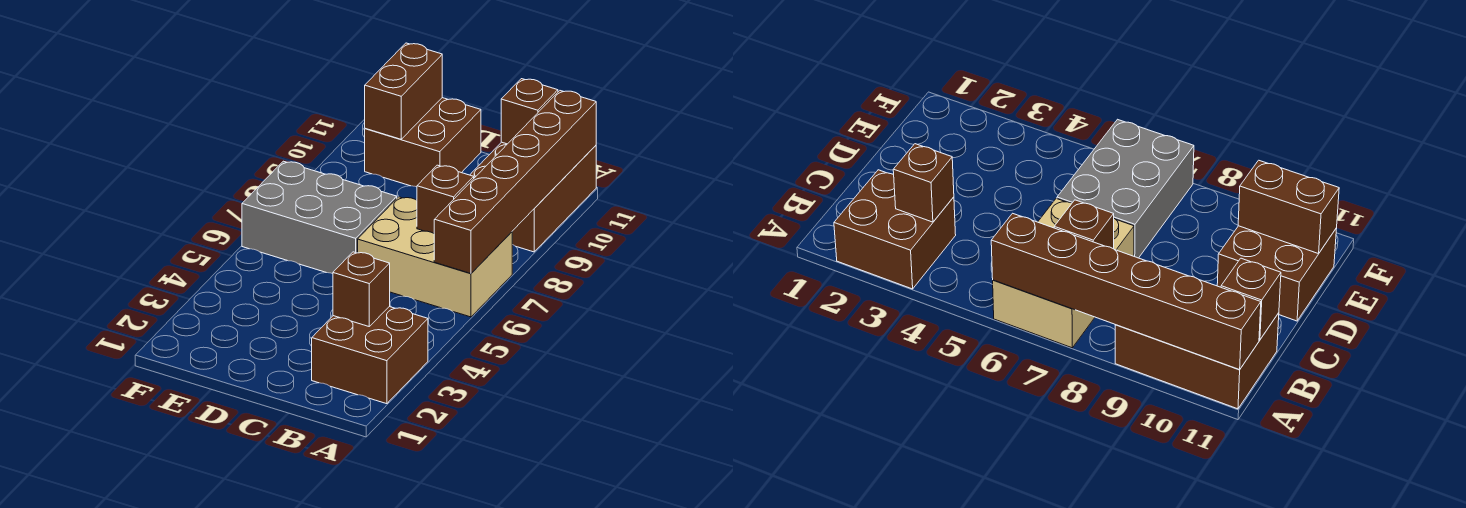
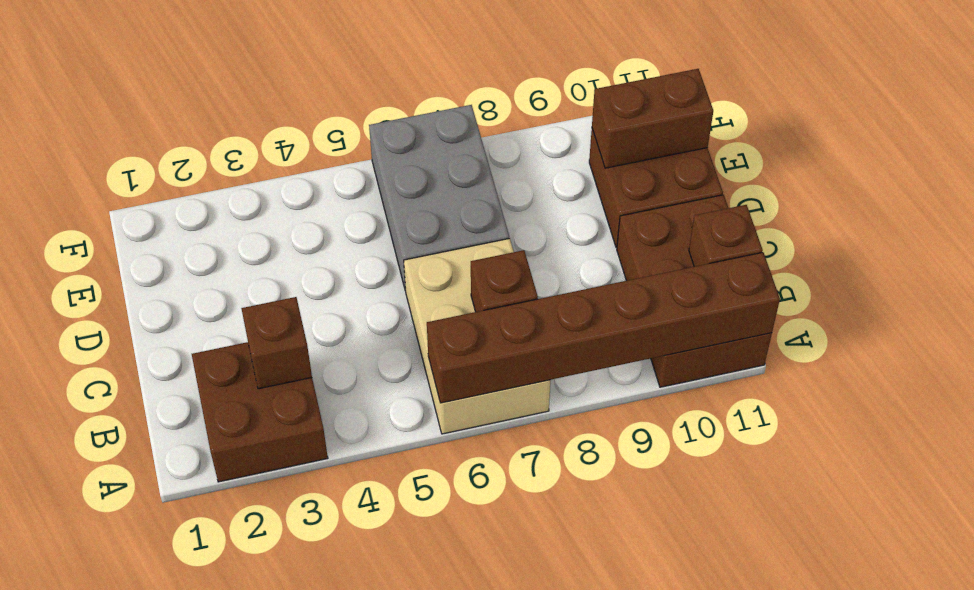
brown 2x3 brick [470,142,596,252] -> brown 2x3 brick turned to [617,195,772,387]

